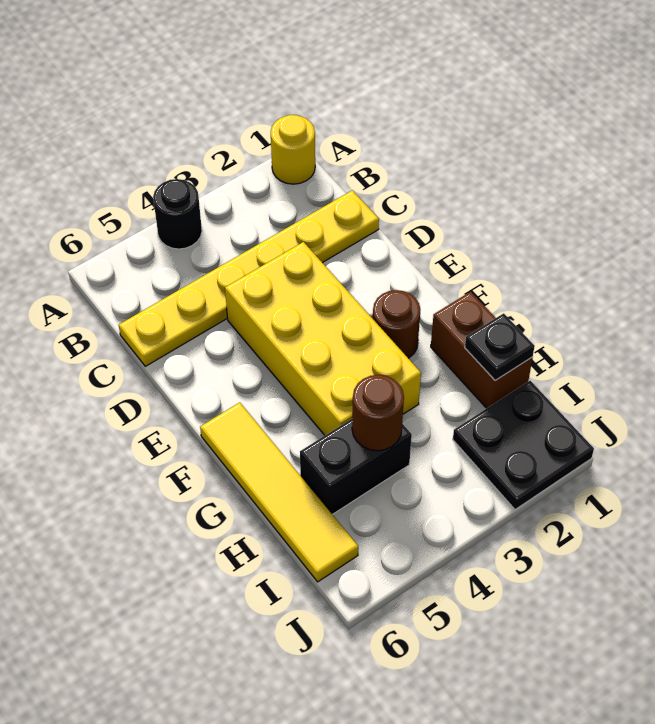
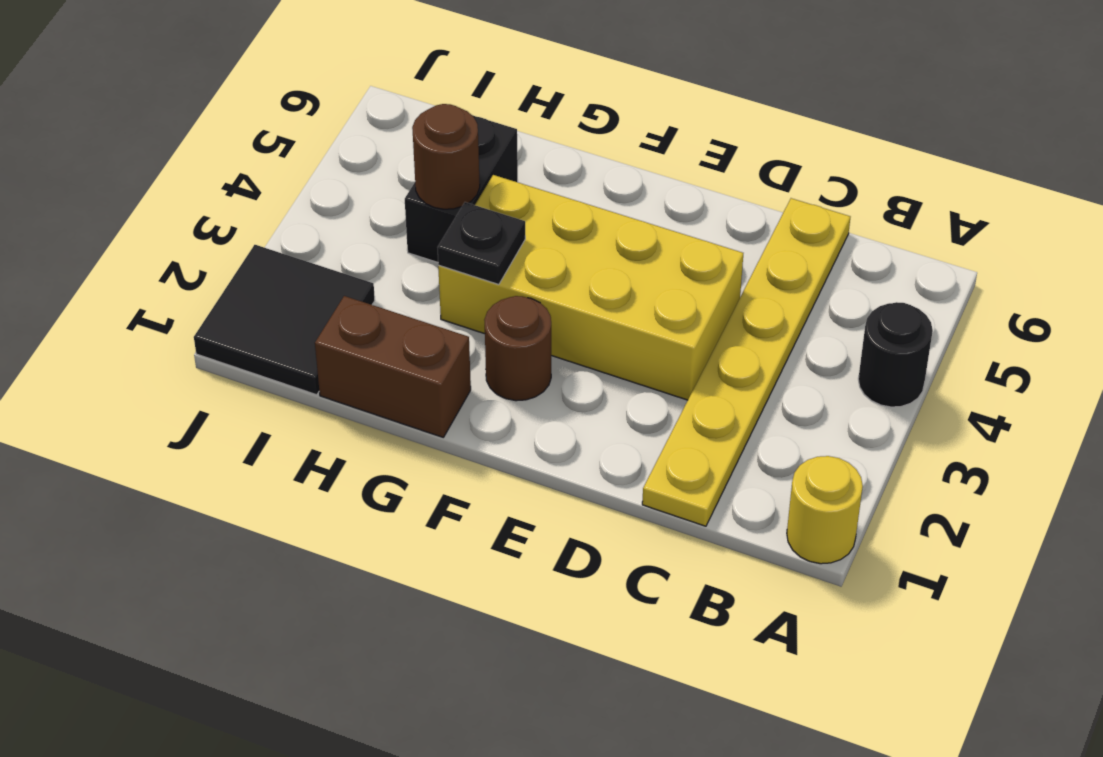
yellow 1x4 tile [200,403,358,582] -> none
black 1x1 plate [465,313,535,380] -> black 1x1 plate moved to [438,202,525,285]
black 2x2 plate [453,381,594,510] -> black 2x2 tile [194,245,375,395]

